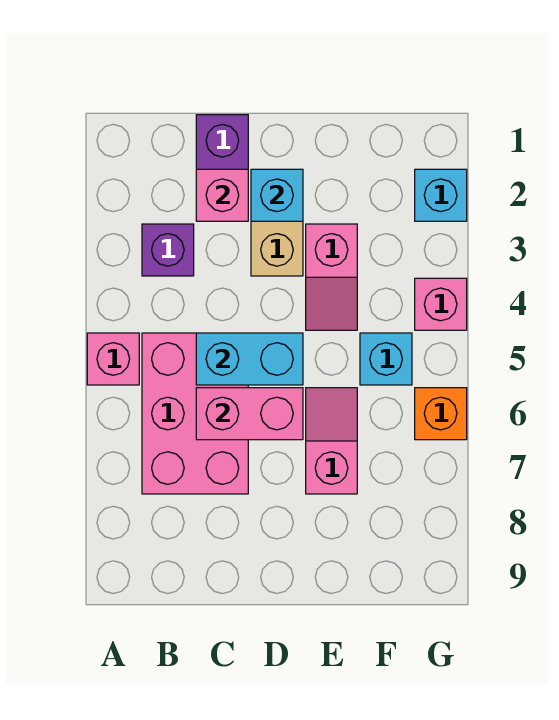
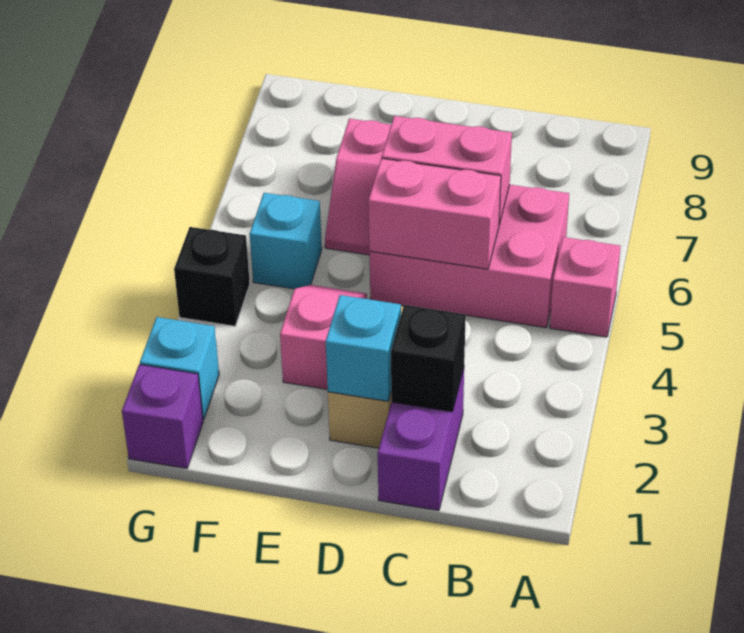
purple 1x1 brick [142,224,194,276] -> purple 1x1 brick moved to [122,364,203,468]
pink 2x3 brick [142,333,248,494] -> pink 2x3 brick turned to [369,185,569,328]
pink 1x1 brick [196,169,248,221] -> black 1x1 brick [391,305,466,412]
cyan 1x2 brick [196,333,303,385] -> pink 1x2 brick [368,158,501,269]
pink 1x1 brick [415,278,467,330] -> black 1x1 brick [174,227,250,326]
orange 1x1 brick [415,388,467,440] -> none

